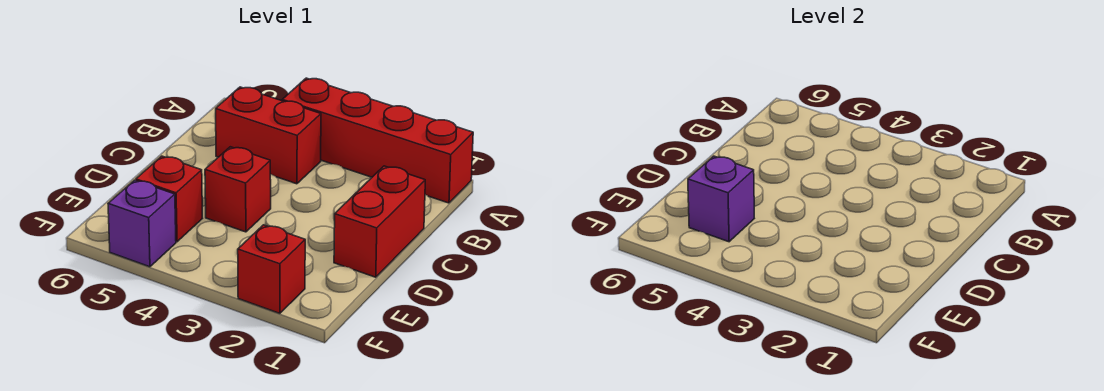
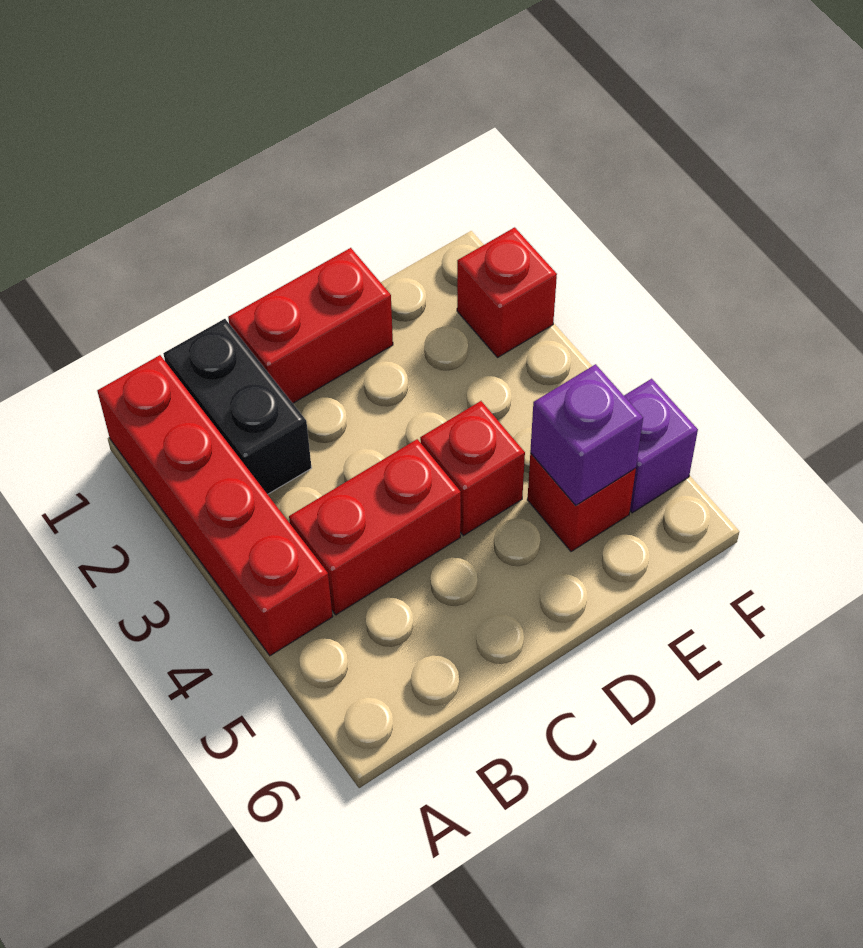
none -> black 1x2 brick [163,319,312,494]
red 1x2 brick [216,87,321,184] -> red 1x2 brick turned to [289,439,461,615]

